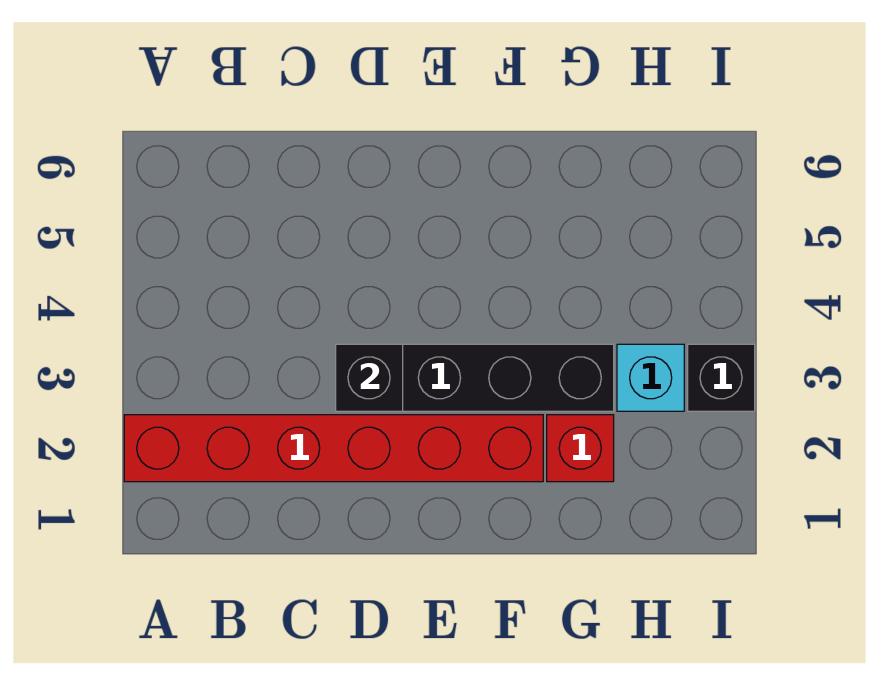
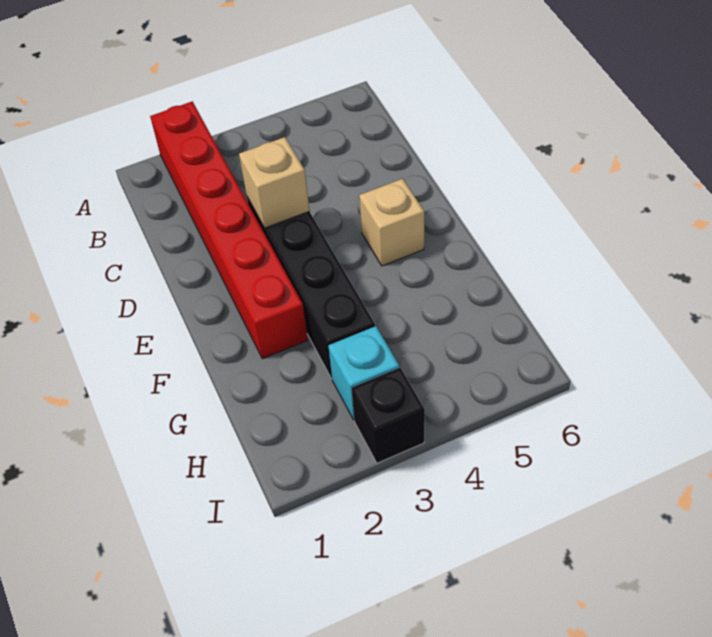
black 1x1 brick [336,344,403,411] -> tan 1x1 brick [239,137,309,228]
none -> tan 1x1 brick [359,179,424,266]
red 1x1 brick [547,415,614,482] -> none

